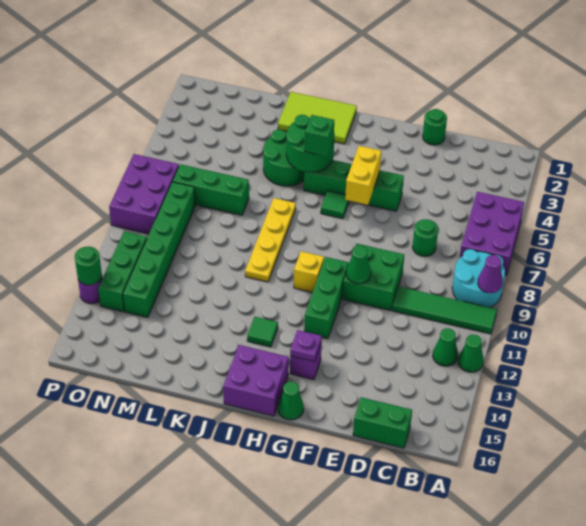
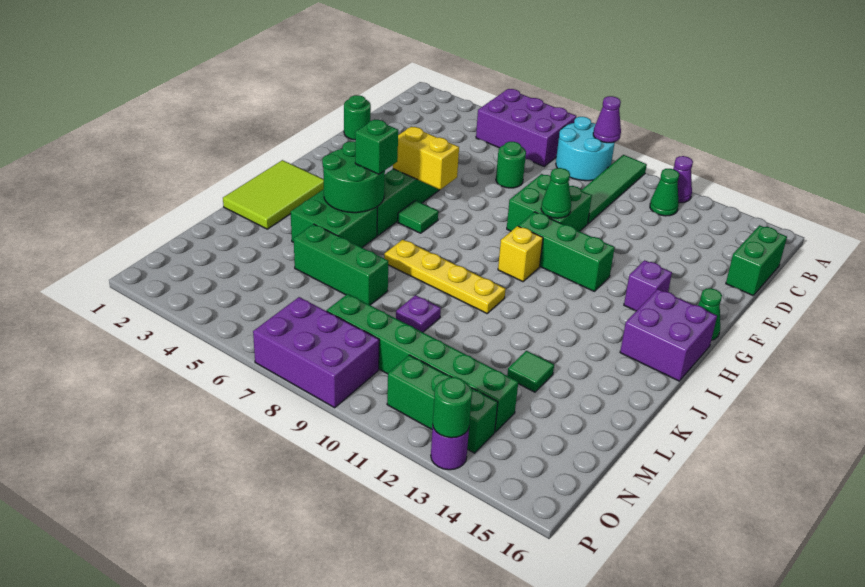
green 1x1 cone [458,334,483,372] -> purple 1x1 cone [673,156,693,203]
purple 1x1 plate [290,330,322,362] -> purple 1x1 plate moved to [396,295,441,332]
green 1x1 tile [247,317,278,347] -> green 1x1 tile moved to [507,351,554,392]
green 2x2 round brick [263,130,304,186] -> green 2x2 brick [291,189,377,247]
green 1x3 brick [172,164,249,215] -> green 1x3 brick turned to [294,224,388,305]

